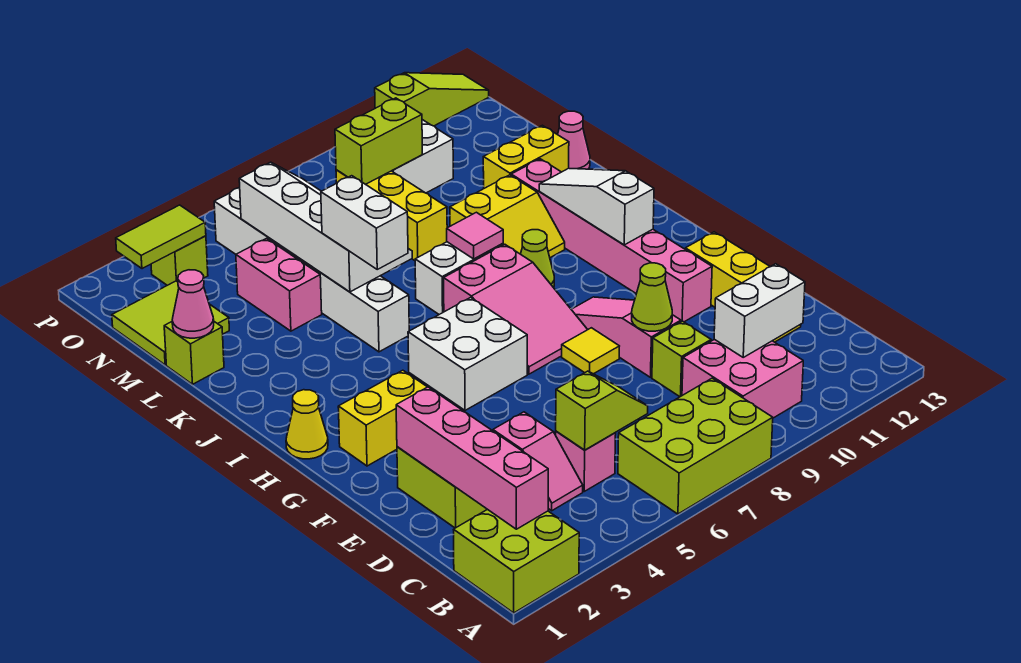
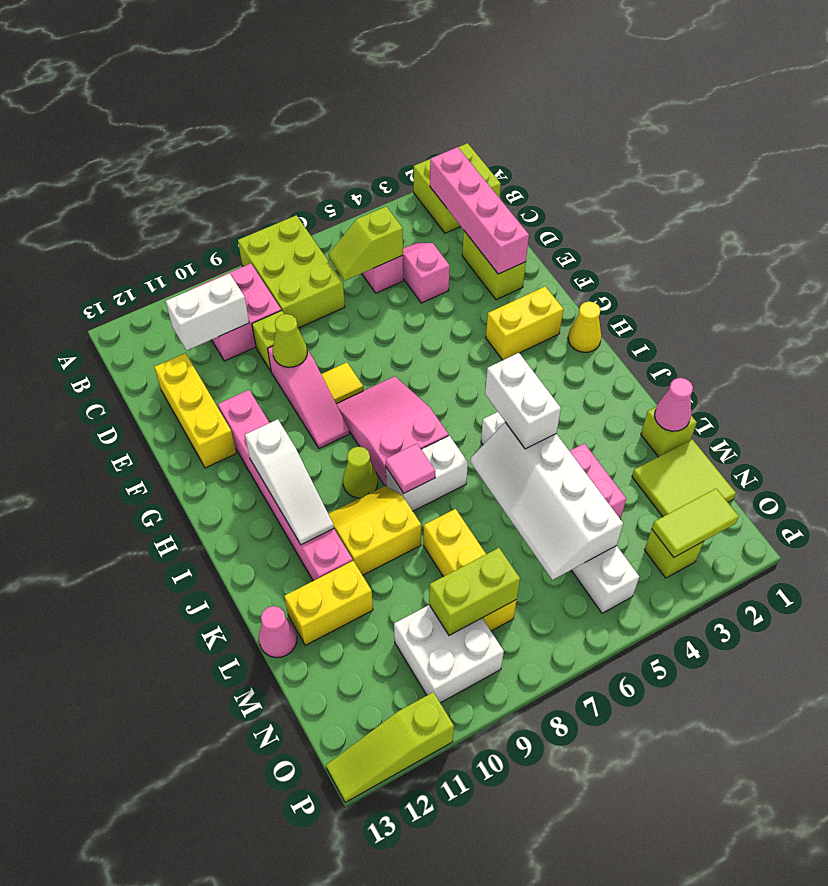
lime 2x3 brick [618,378,773,514] -> lime 2x3 brick turned to [238,215,345,328]
white 2x2 brick [408,297,527,410] -> none

